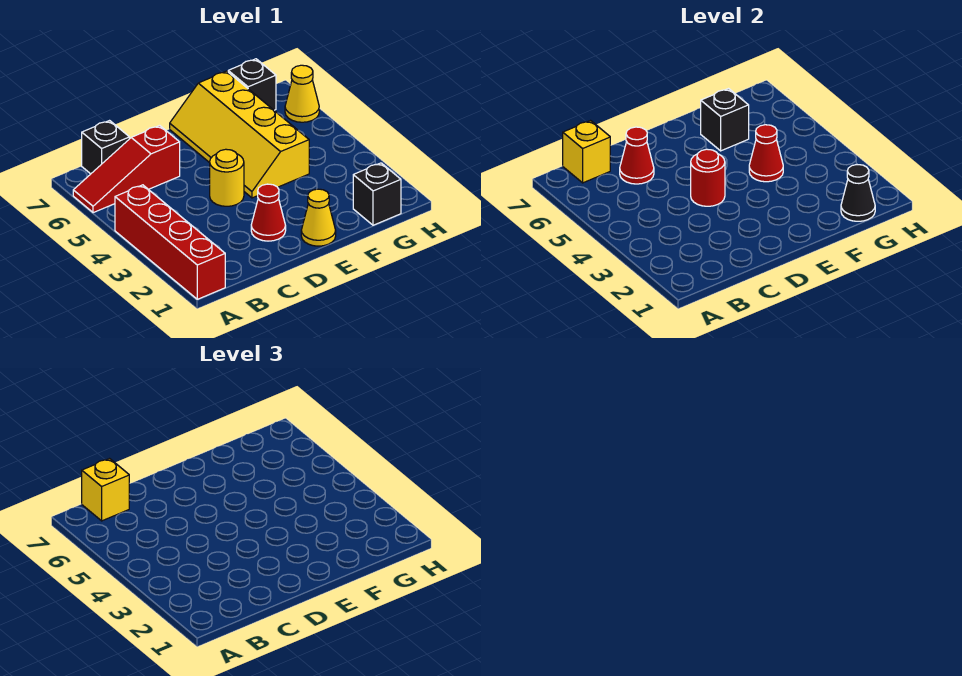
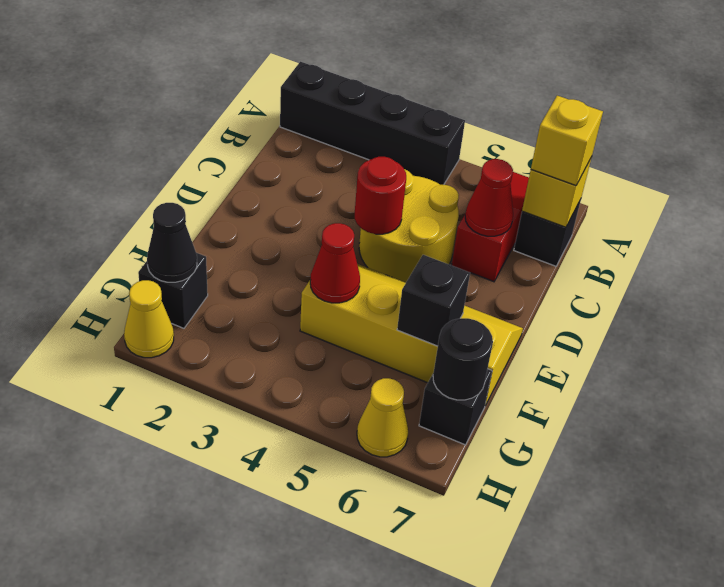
red 1x4 brick [115,185,225,299] -> black 1x4 brick [280,62,465,185]
red 1x1 cone [251,184,286,241] -> none
yellow 1x1 round brick [210,149,244,206] -> yellow 2x2 round brick [359,169,459,282]
yellow 1x1 cone [301,189,336,246] -> yellow 1x1 cone moved to [124,280,174,358]
none -> black 1x1 round brick [433,318,493,400]

